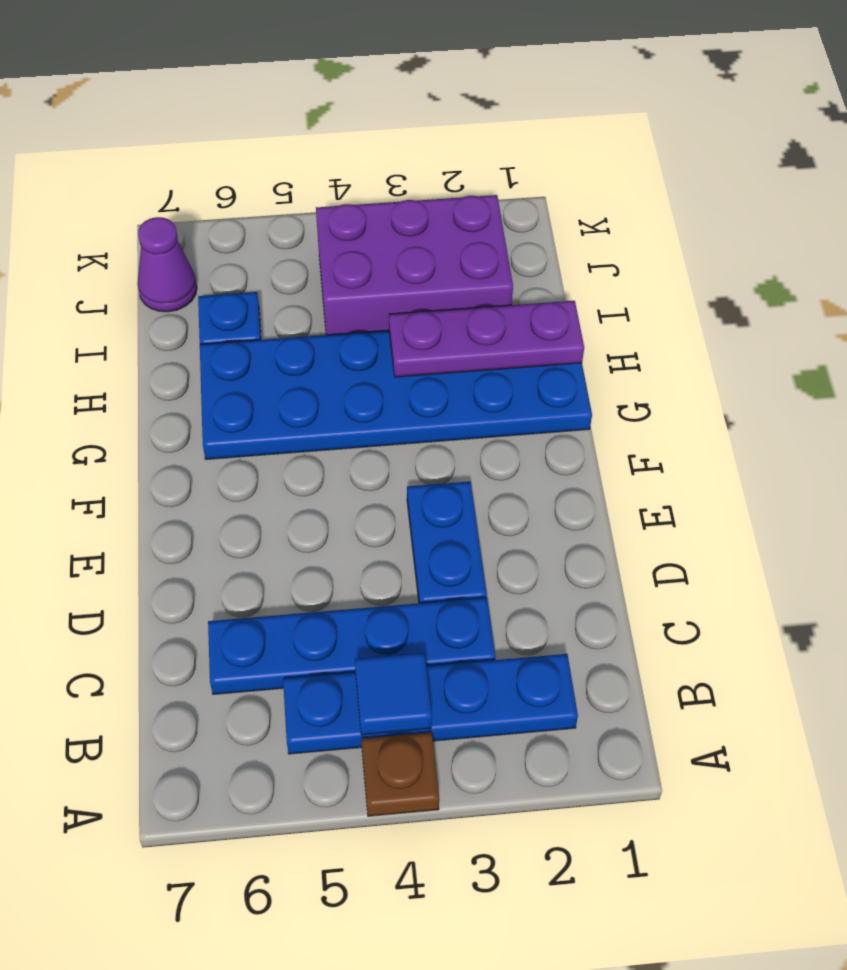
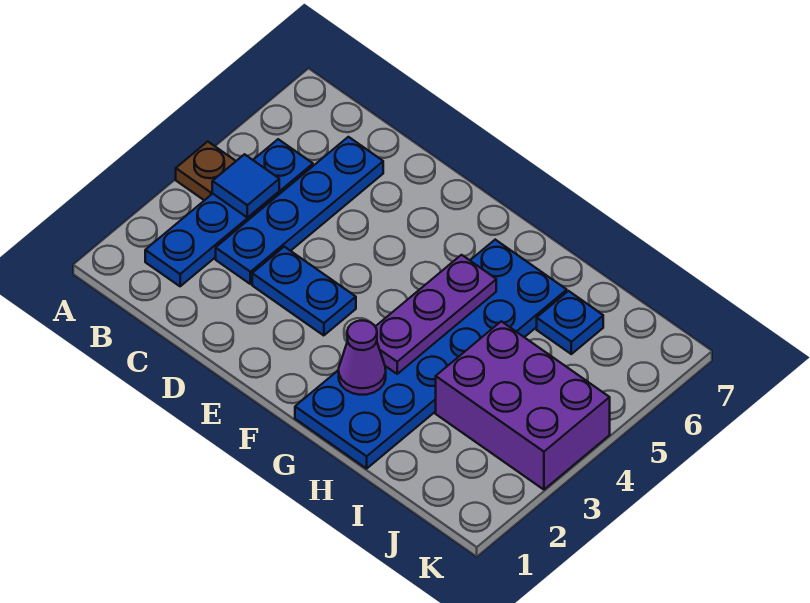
purple 1x3 plate [389,301,584,377] -> purple 1x3 plate moved to [375,255,496,374]
purple 2x3 brick [316,195,513,335] -> purple 2x3 brick turned to [436,321,610,490]
purple 1x1 cone [137,217,197,312] -> purple 1x1 cone moved to [339,321,386,395]

